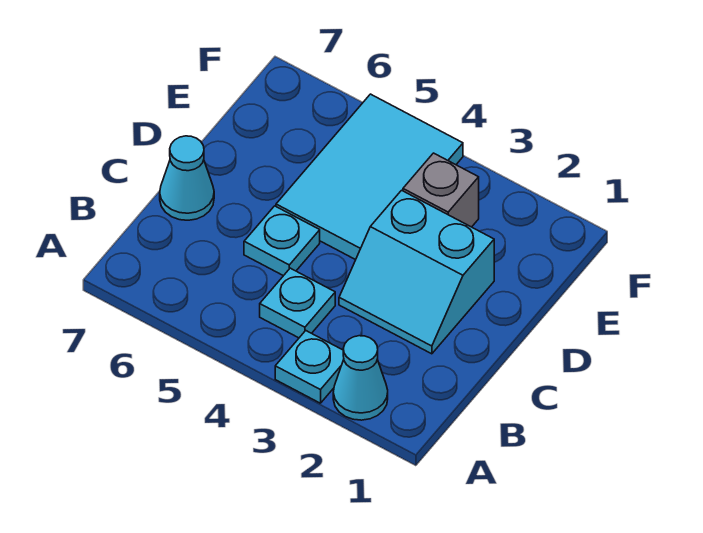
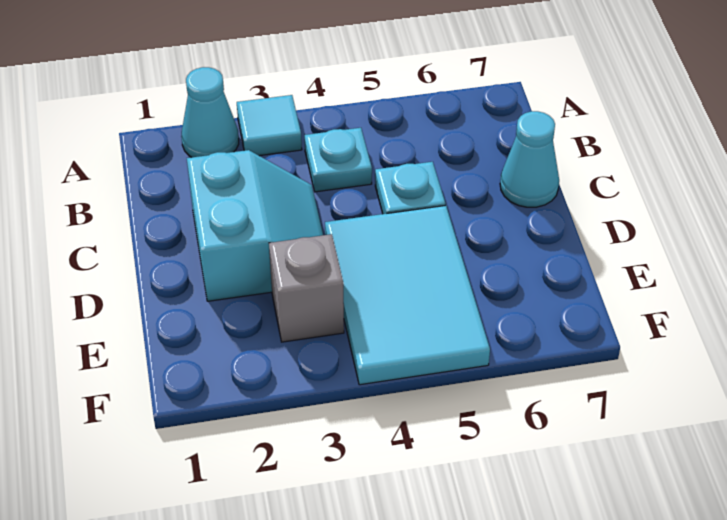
cyan 1x1 plate [275,331,344,403] -> cyan 1x1 tile [237,95,302,156]
cyan 2x2 slope [339,190,494,354] -> cyan 2x2 slope turned to [187,150,323,301]

